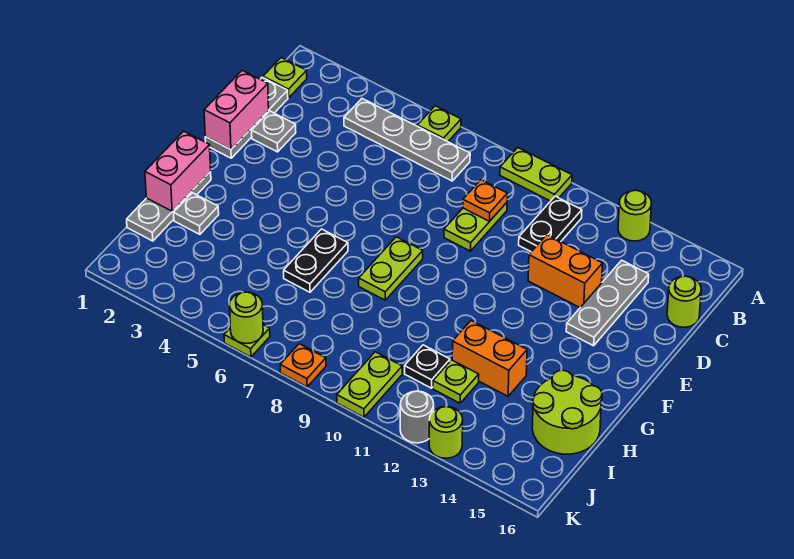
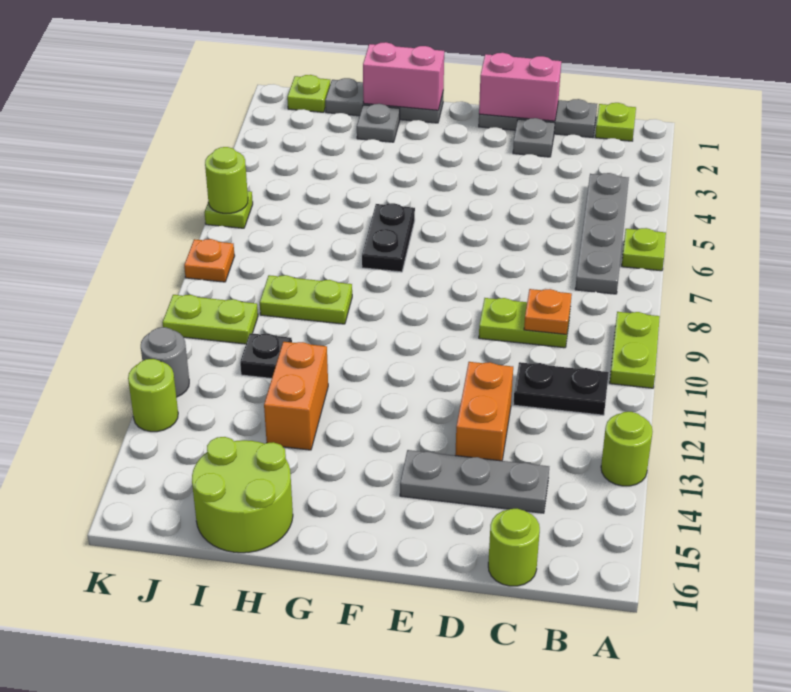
lime 1x2 plate [359,237,423,300] -> lime 1x2 plate moved to [260,275,352,324]
black 1x2 plate [284,229,348,292] -> black 1x2 plate turned to [362,203,415,272]
lime 1x1 plate [433,360,479,403] -> lime 1x1 plate moved to [287,75,330,112]

